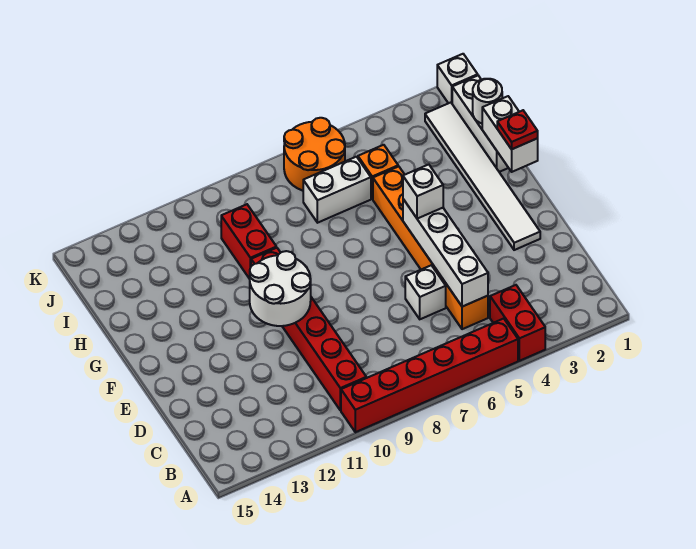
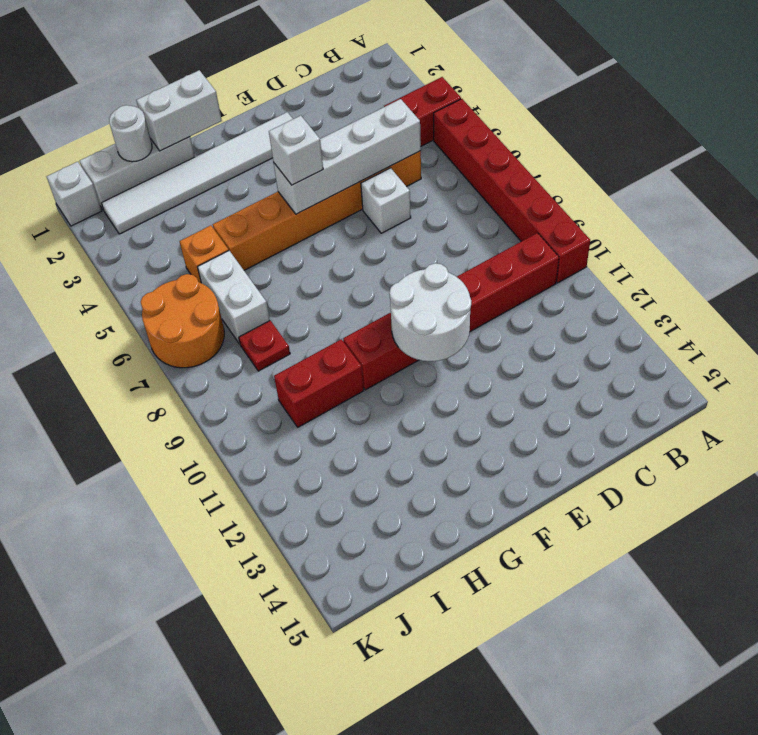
red 1x1 plate [497,110,538,149] -> red 1x1 plate moved to [239,320,290,371]

